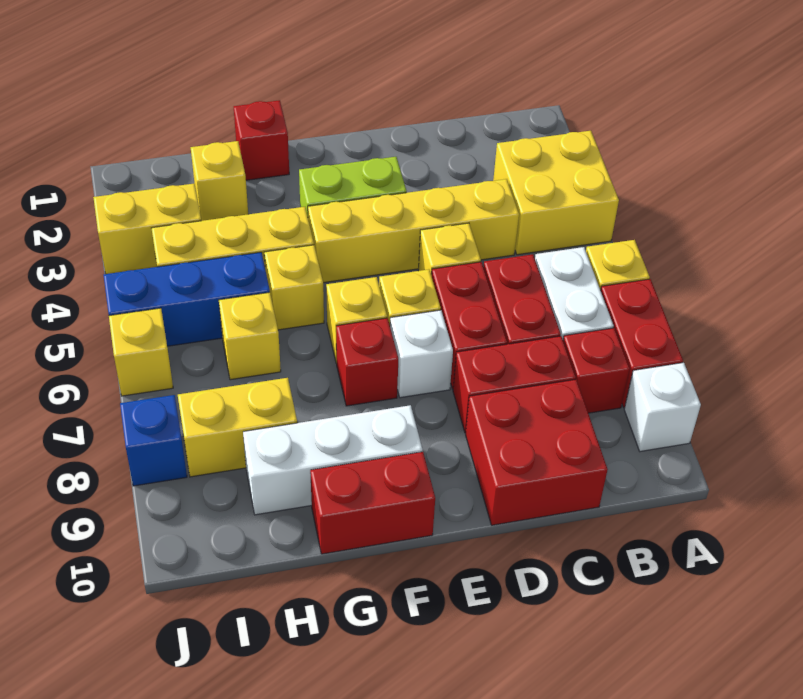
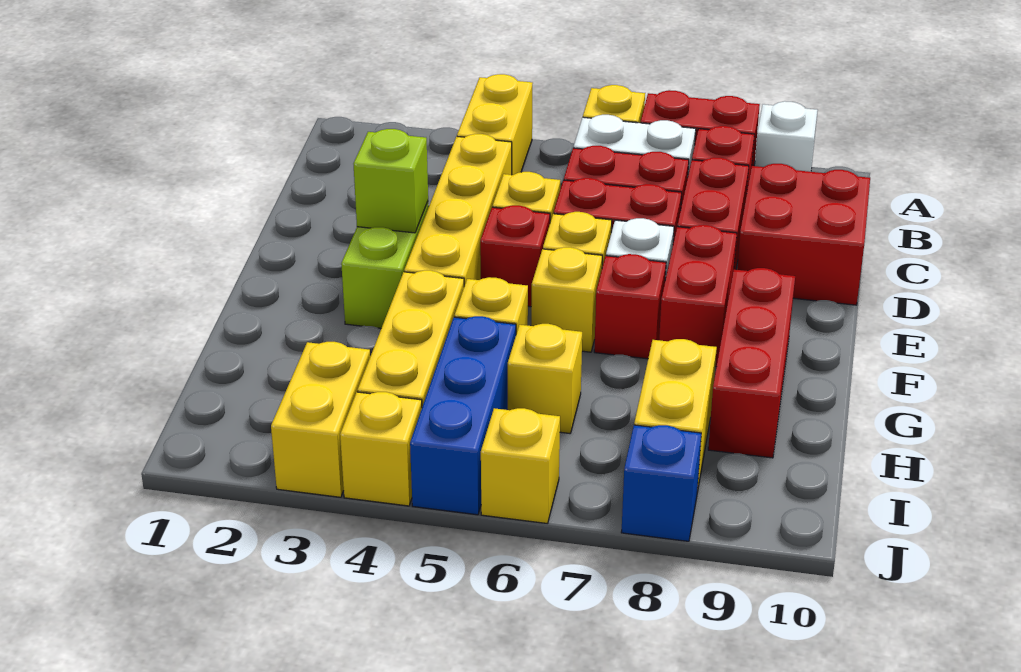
yellow 2x2 brick [493,131,619,255] -> yellow 1x2 brick [457,74,533,175]
none -> lime 1x1 brick [354,129,428,233]
white 1x3 brick [243,405,423,515] -> red 1x3 brick [708,268,795,458]
red 1x2 brick [310,452,435,554] -> red 1x2 brick moved to [659,225,737,367]
red 1x1 brick [234,100,289,180] -> red 1x1 brick moved to [480,205,550,307]
yellow 1x1 brick [191,141,248,221] -> yellow 1x1 brick moved to [340,392,422,506]

